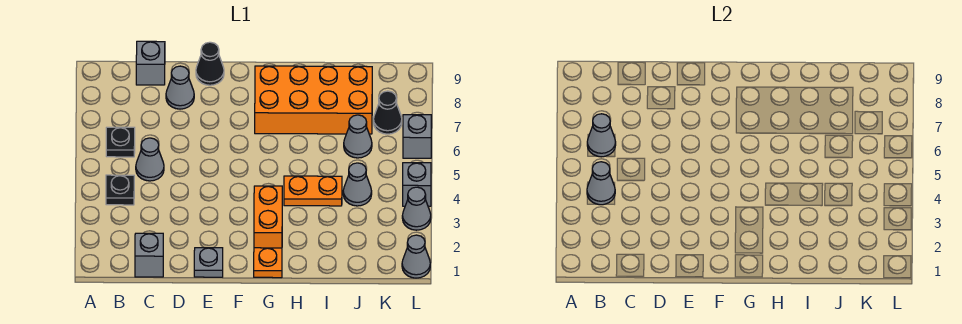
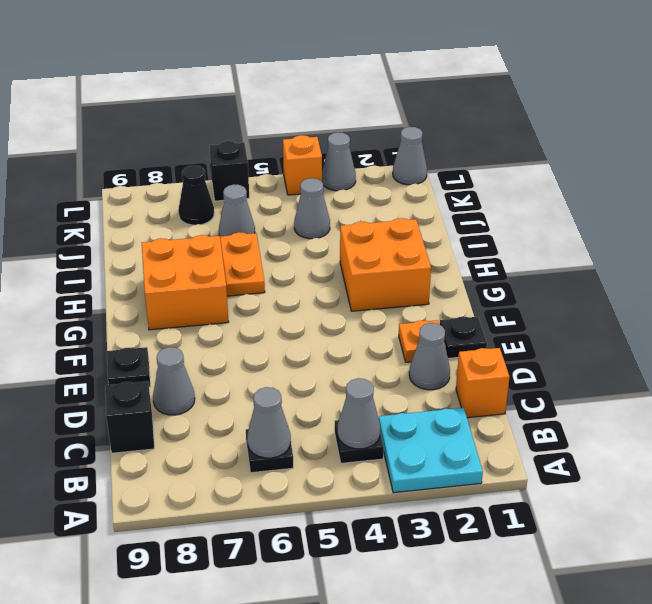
none -> cyan 2x2 plate [379,408,483,493]
grey 1x1 brick [135,233,163,277] -> orange 1x1 brick [456,348,510,418]
grey 1x1 cone [136,138,164,181] -> grey 1x1 cone moved to [409,323,450,390]
grey 1x1 brick [136,41,165,85] -> black 1x1 brick [105,381,154,453]
grey 1x1 plate [194,248,223,277] -> black 1x1 plate [440,317,487,358]
black 1x1 cone [196,42,224,85] -> black 1x1 plate [107,347,150,387]
orange 1x1 plate [254,248,282,278] -> orange 1x1 plate moved to [399,320,439,362]
orange 1x2 brick [254,186,282,248] -> orange 2x2 brick [340,218,431,311]
orange 2x4 brick [255,66,372,134] -> orange 2x2 brick [142,235,229,330]
orange 1x2 plate [284,176,342,206] -> orange 1x2 plate moved to [220,232,265,296]
grey 1x1 brick [403,163,431,206] -> orange 1x1 brick [283,135,322,195]
grey 1x1 brick [403,115,431,158] -> black 1x1 brick [210,141,249,201]

